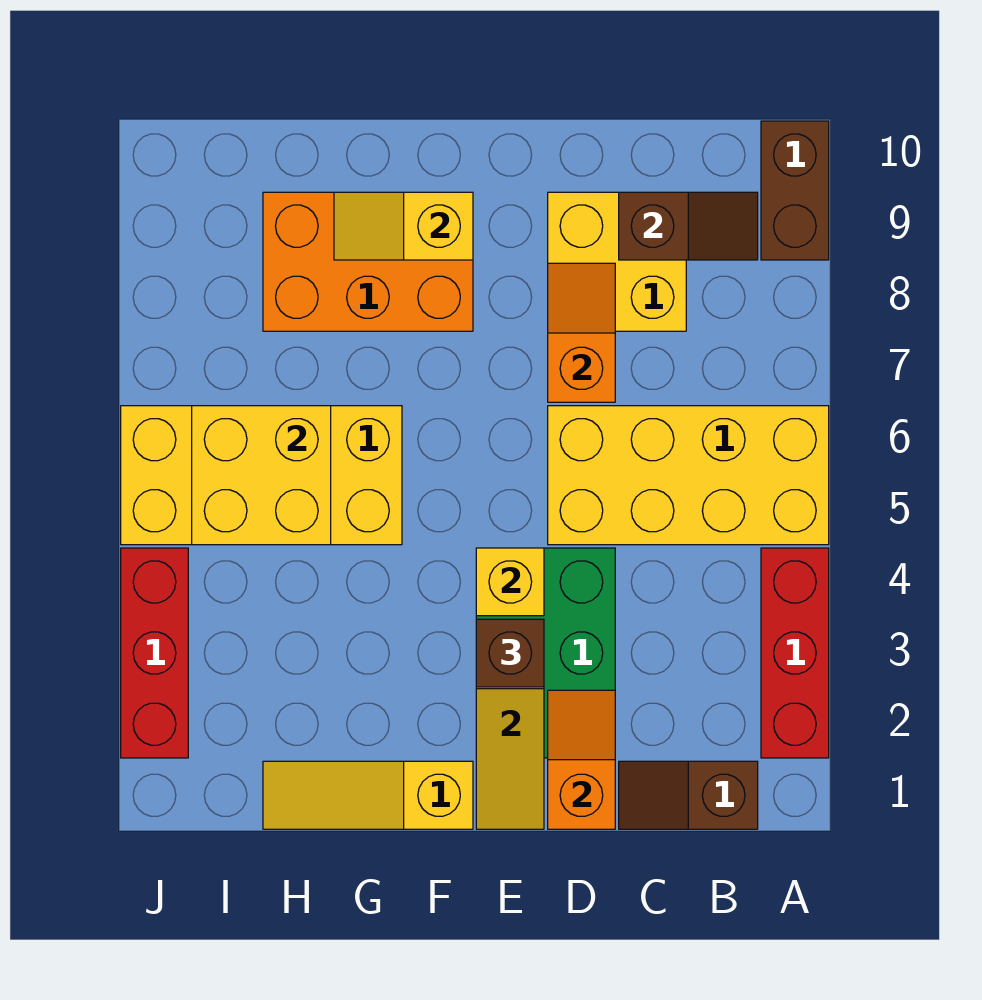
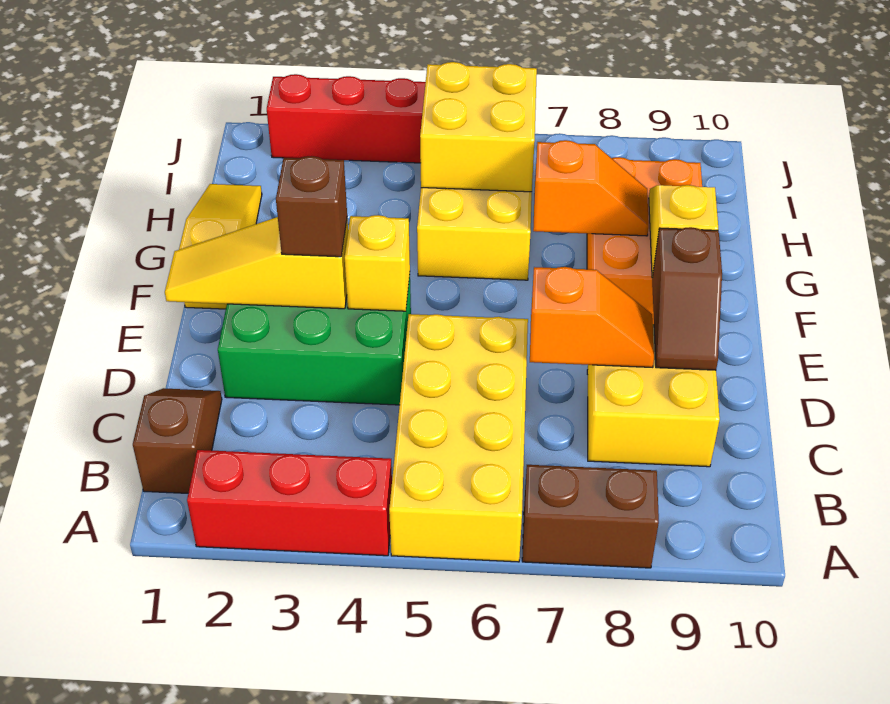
brown 1x2 brick [761,121,829,260] -> brown 1x2 brick moved to [522,465,659,568]
brown 1x2 slope [619,192,758,260] -> brown 1x2 slope moved to [652,227,722,370]
orange 1x2 slope [548,690,615,829] -> orange 1x2 slope moved to [533,140,649,236]

